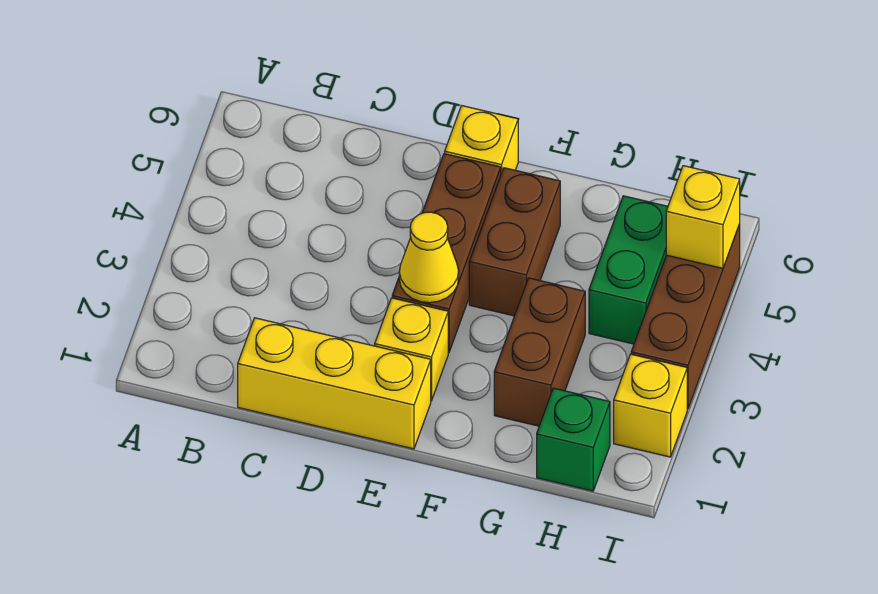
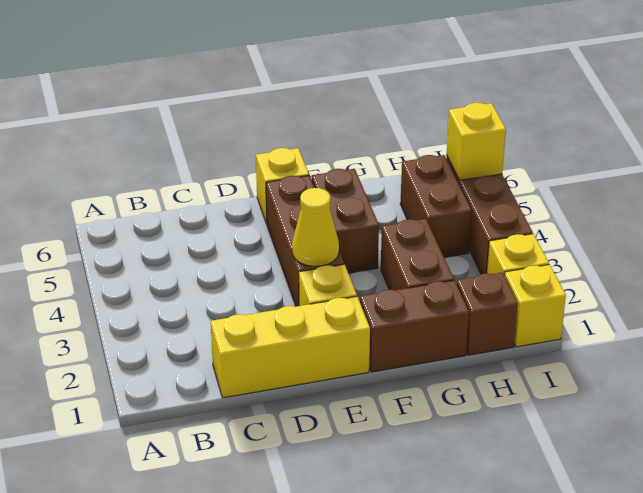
none -> brown 1x2 brick [360,280,469,372]
green 1x1 brick [537,388,610,491] -> brown 1x1 brick [457,273,518,355]
green 1x2 brick [589,196,668,344] -> brown 1x2 brick [400,155,472,257]
none -> yellow 1x1 brick [504,265,566,347]

